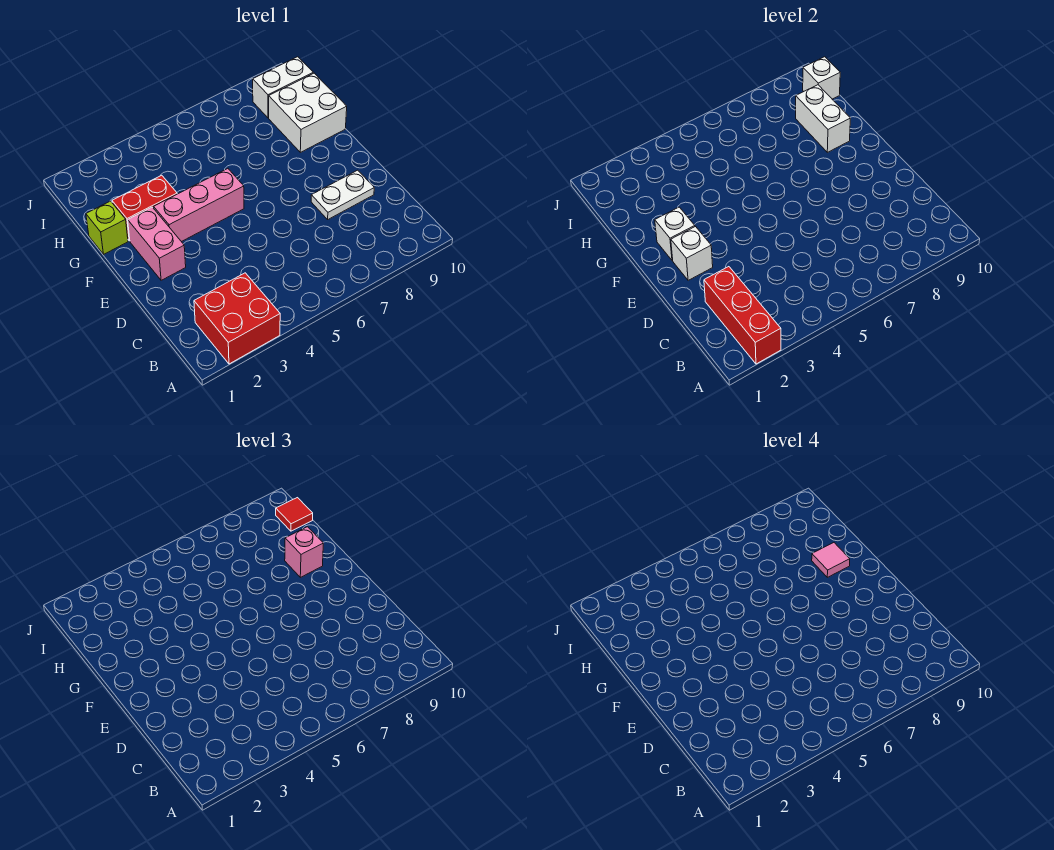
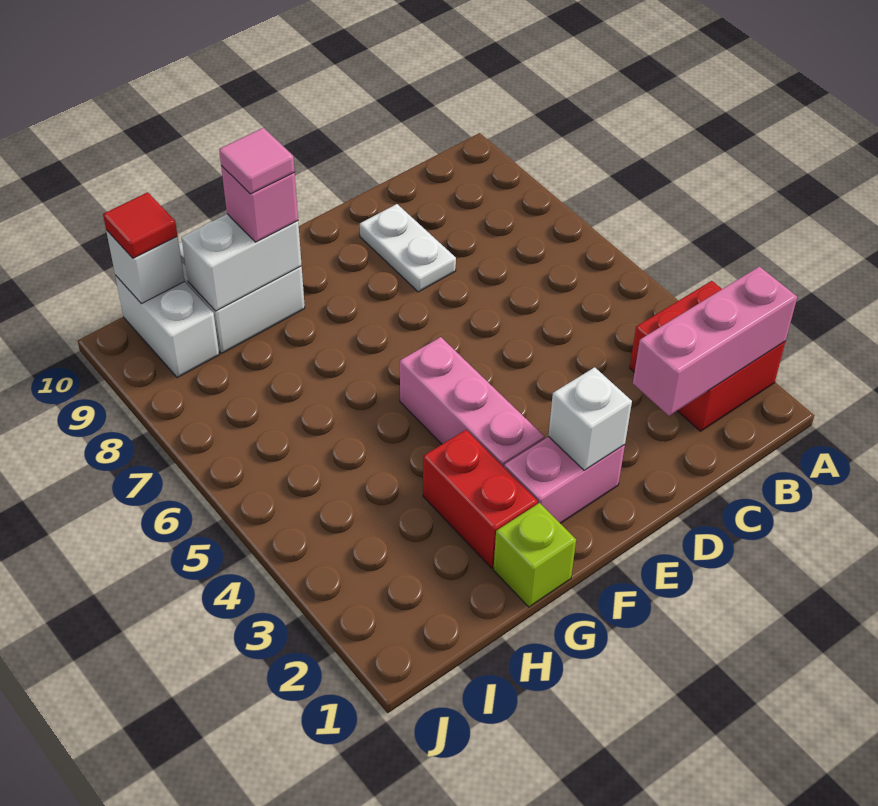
red 1x3 brick [704,267,781,364] -> pink 1x3 brick [633,267,797,416]
white 1x1 brick [655,207,695,261] -> none

